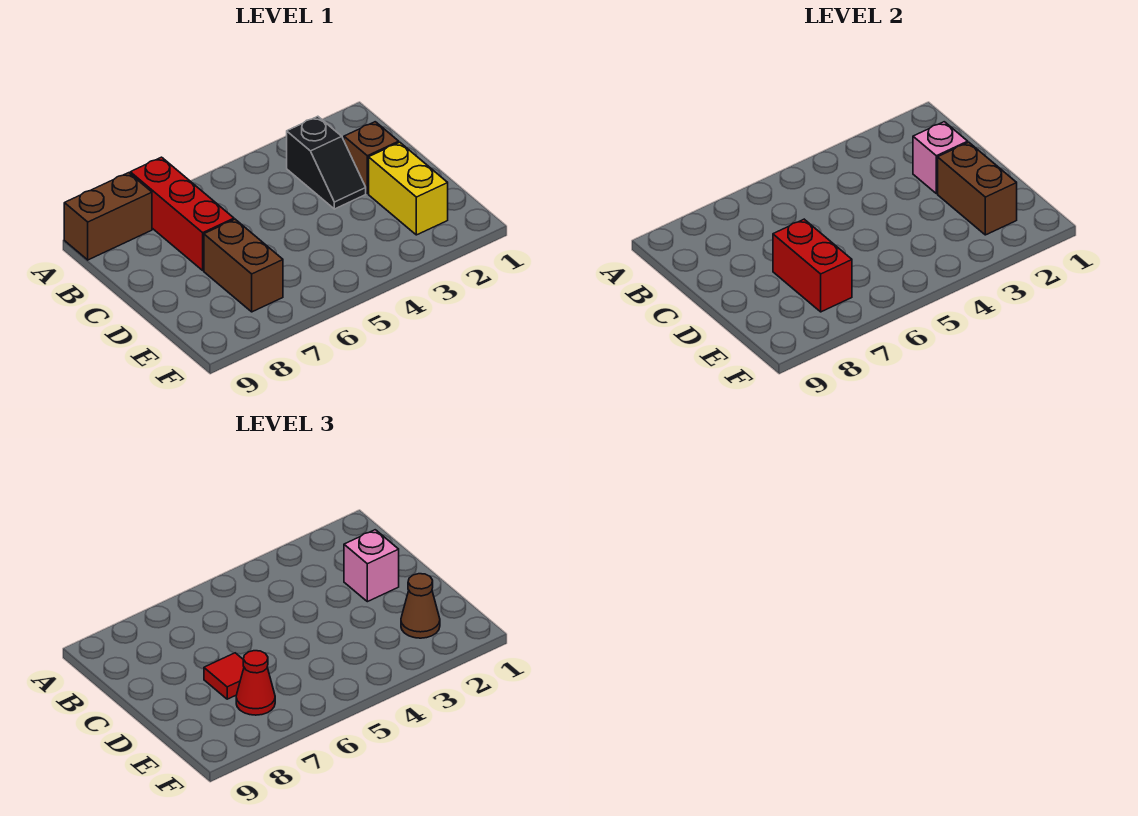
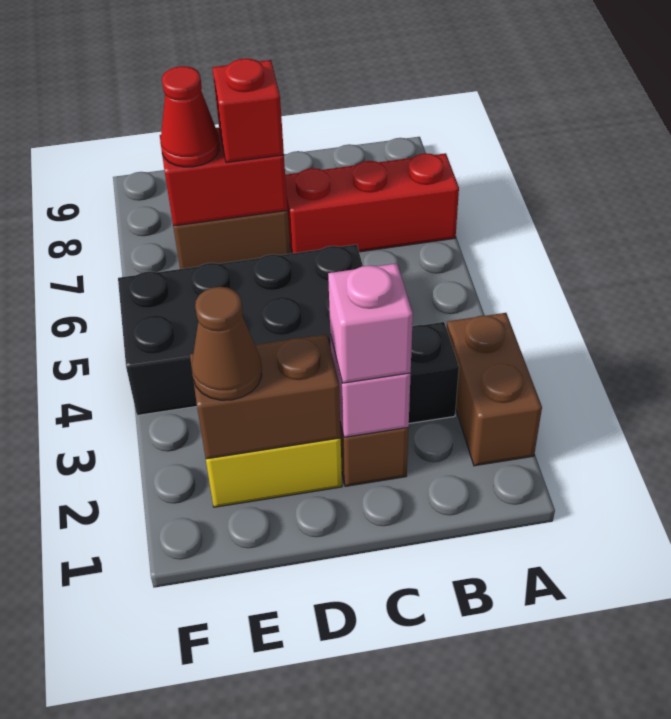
brown 1x2 brick [64,173,152,260] -> brown 1x2 brick moved to [447,313,542,466]
none -> black 2x4 brick [118,244,363,415]
red 1x1 tile [204,653,244,699] -> red 1x1 brick [212,58,284,163]

